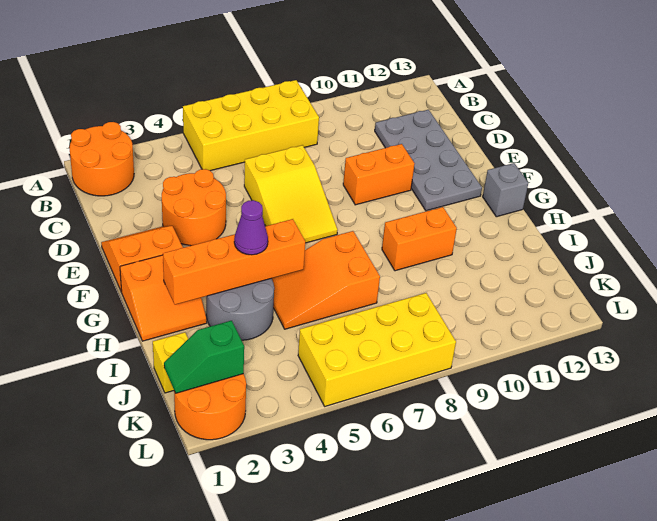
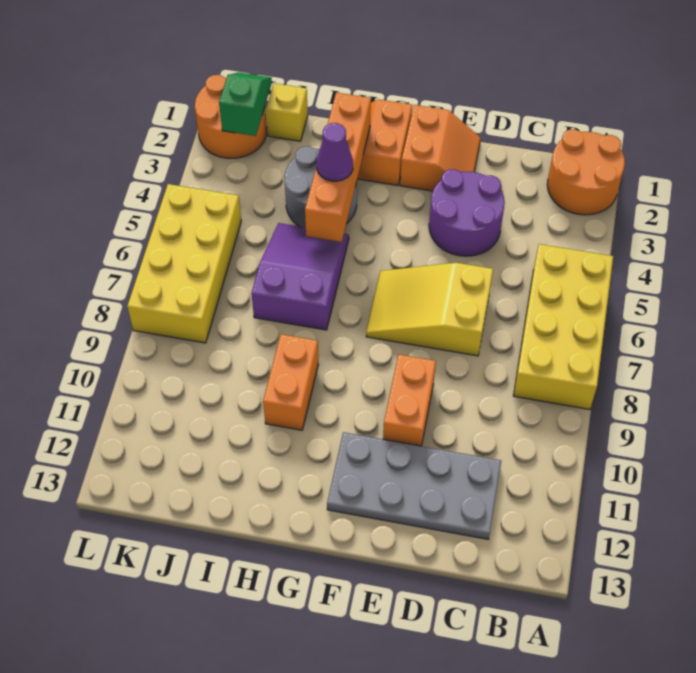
orange 2x2 round brick [162,169,226,246] -> purple 2x2 round brick [429,169,505,256]
grey 1x1 brick [483,163,528,217] -> none
orange 2x3 slope [272,231,380,329] -> purple 2x3 slope [251,223,349,330]

